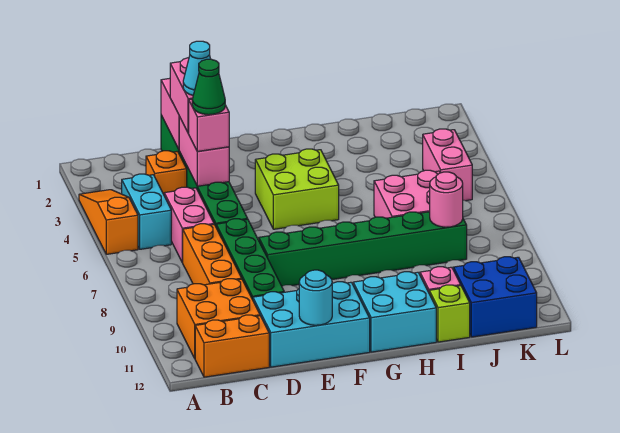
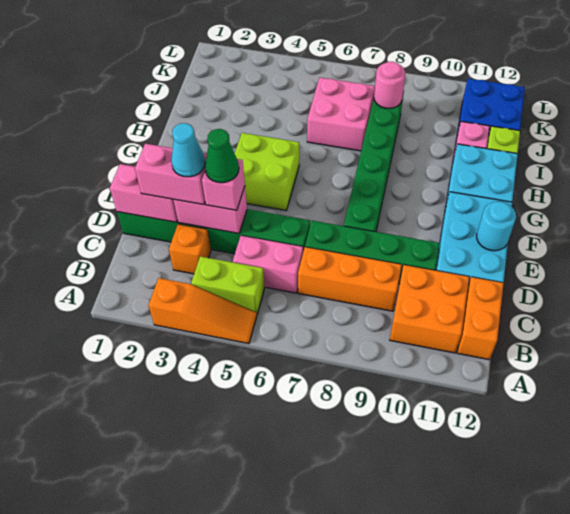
orange 1x3 slope [79,190,138,254] -> orange 1x3 slope turned to [149,278,257,344]
cyan 1x2 brick [122,174,171,249] -> lime 1x2 brick [191,256,265,314]
pink 1x2 brick [423,129,472,201] -> none

